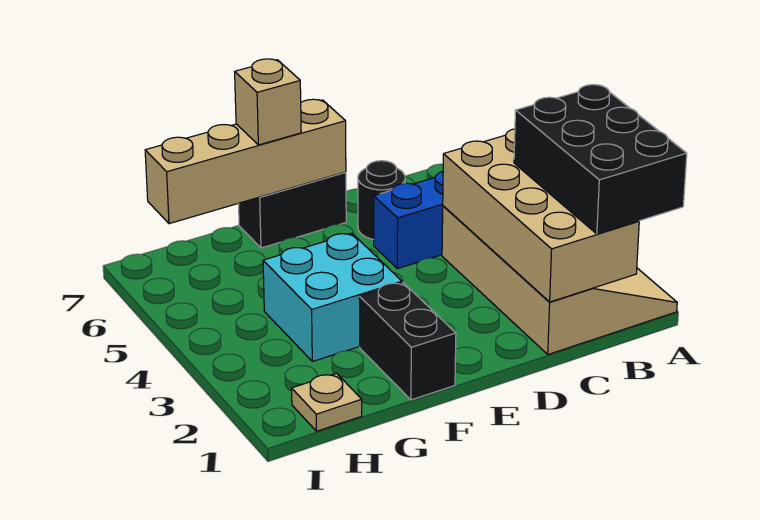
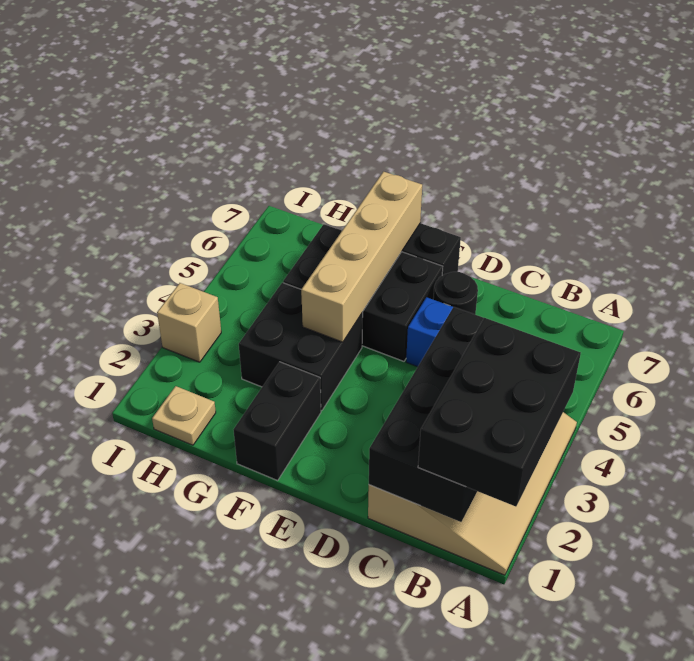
tan 2x4 brick [443,129,639,302] -> black 2x4 brick [369,307,484,522]
none -> black 2x3 brick [283,224,443,361]
tan 1x4 brick [145,99,346,224] -> tan 1x4 brick turned to [301,172,422,342]
cyan 2x2 brick [263,233,402,362] -> black 2x2 brick [239,283,363,411]
tan 1x1 brick [235,59,301,145] -> tan 1x1 brick moved to [157,283,221,362]

